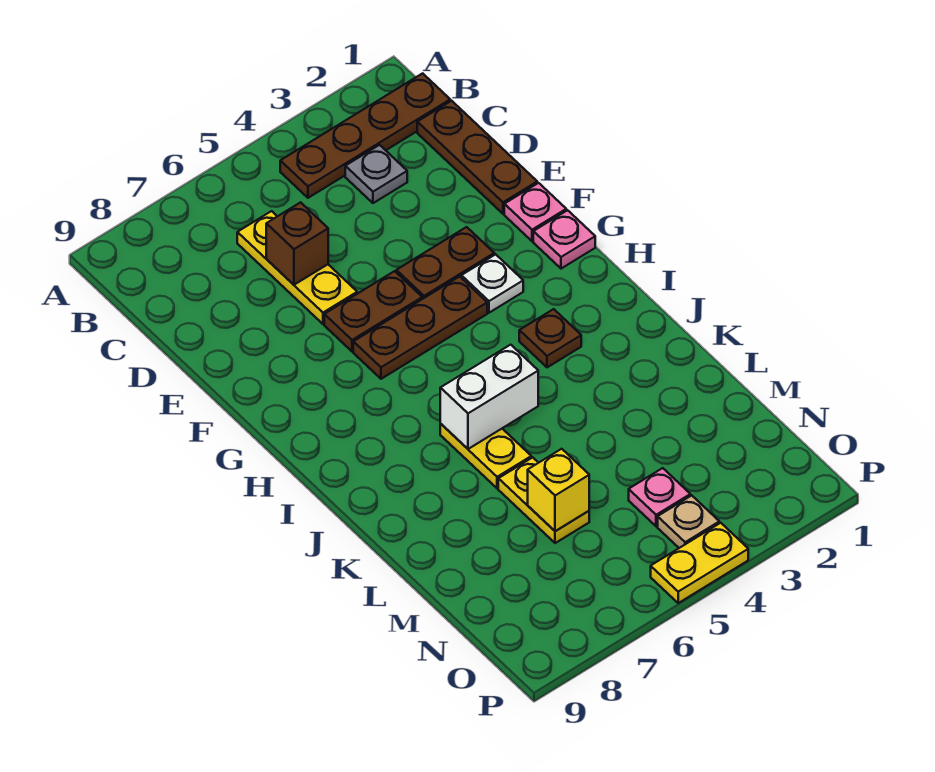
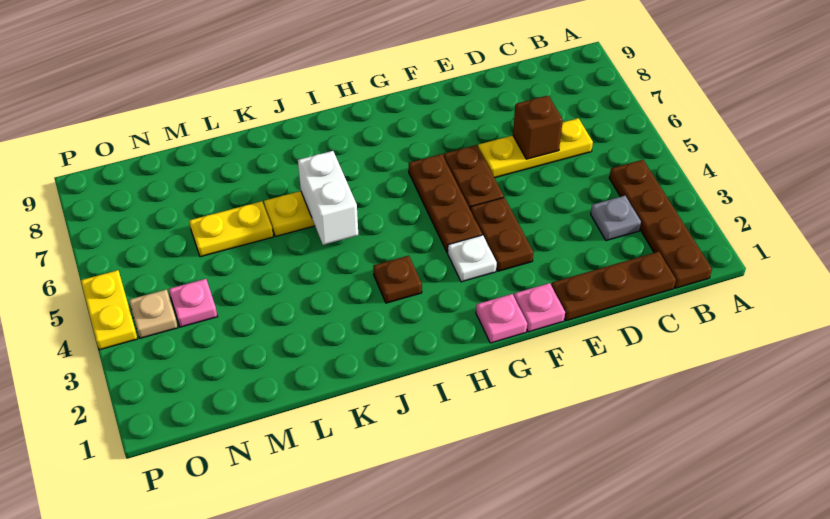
yellow 1x1 brick [528,449,589,531] -> none

